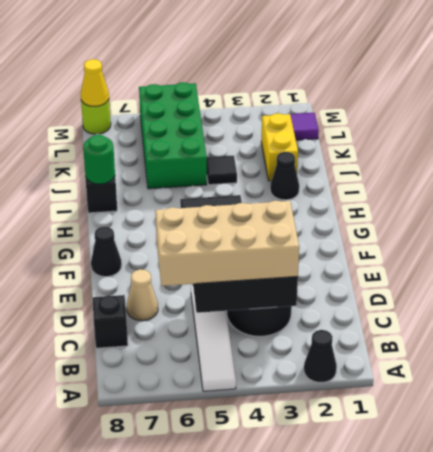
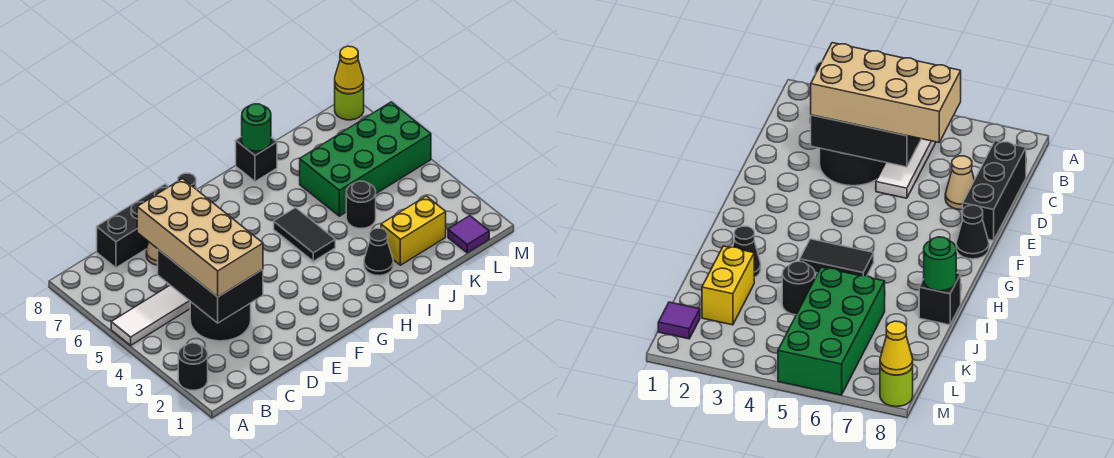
black 1x1 cone [304,330,337,383] -> black 1x1 round brick [178,343,208,390]
black 1x1 brick [92,295,128,348] -> black 1x3 brick [97,184,168,268]
black 1x1 tile [207,155,237,185] -> black 1x1 round brick [346,181,376,228]

